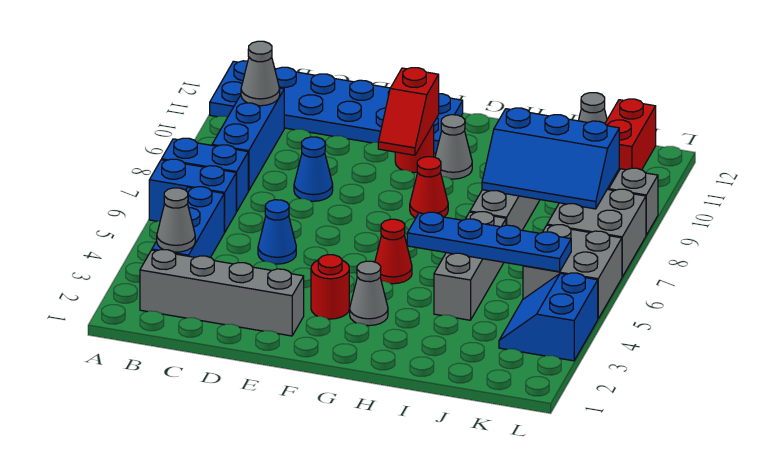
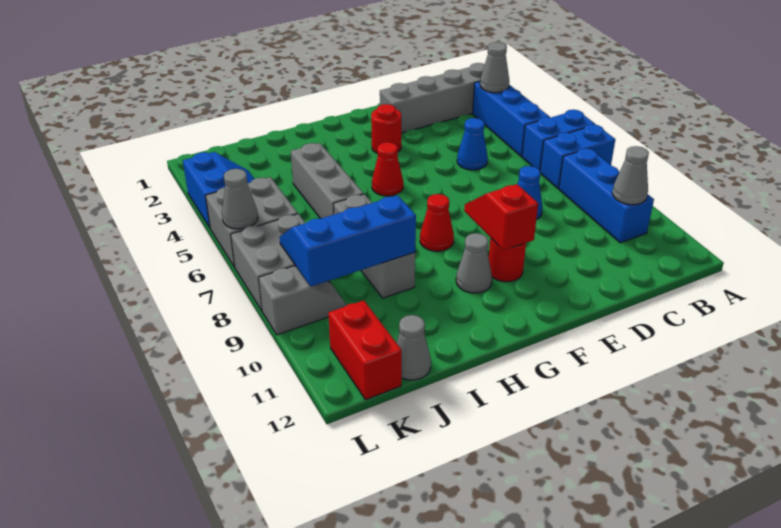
blue 2x6 plate [210,61,463,154] -> none
grey 1x1 cone [350,261,388,326] -> grey 1x1 cone moved to [222,169,258,229]
blue 1x4 plate [407,212,571,272] -> none

